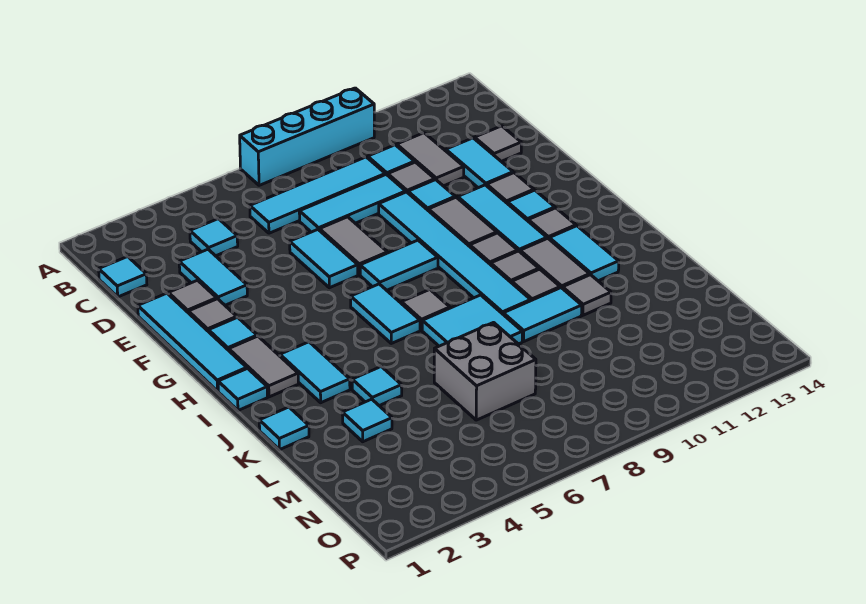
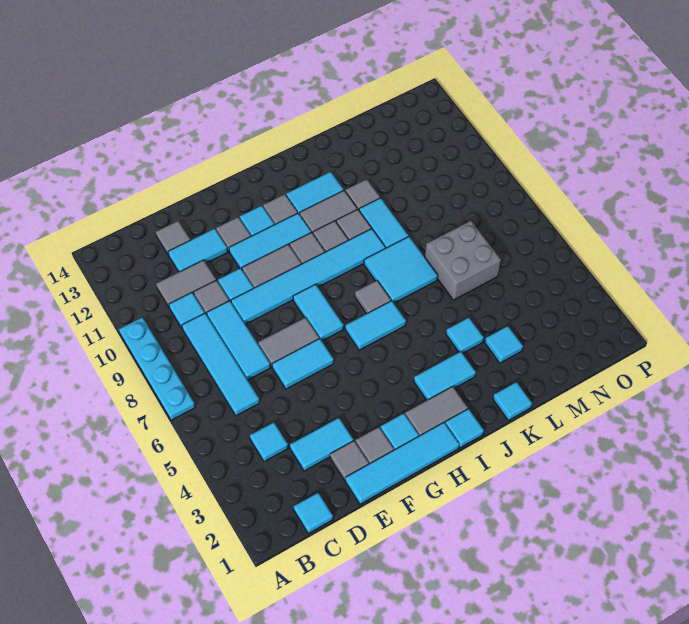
cyan 1x4 brick [240,88,374,185] -> cyan 1x4 plate [119,317,195,420]

